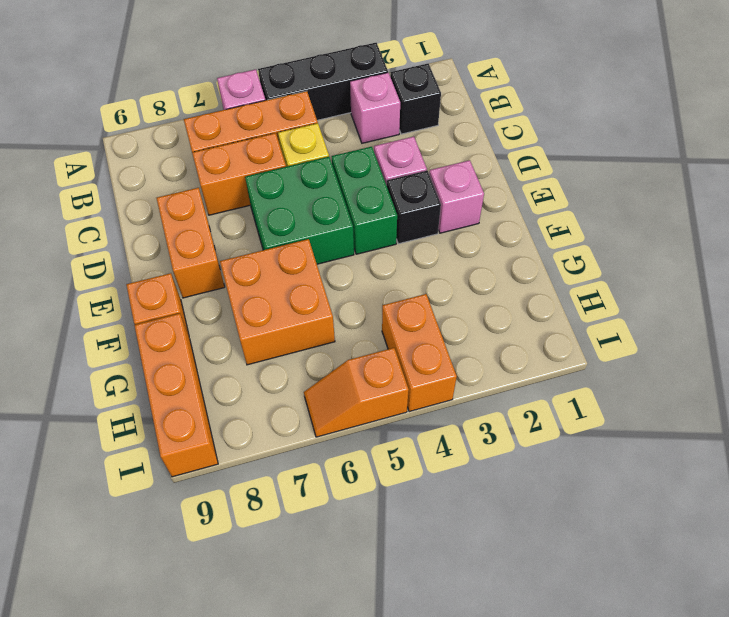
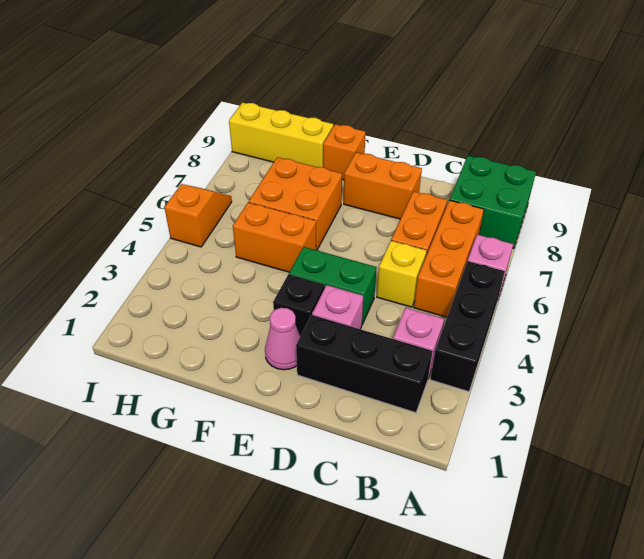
black 1x1 brick [390,63,441,134] -> black 1x3 brick [296,315,433,413]
green 2x2 brick [245,157,354,264] -> green 2x2 brick moved to [450,156,536,249]
pink 1x1 brick [429,160,484,233] -> pink 1x1 cone [265,308,300,370]
orange 1x3 brick [134,313,218,477] -> yellow 1x3 brick [229,102,333,167]
orange 1x2 brick [382,294,457,412] -> orange 1x2 brick moved to [233,202,316,272]

